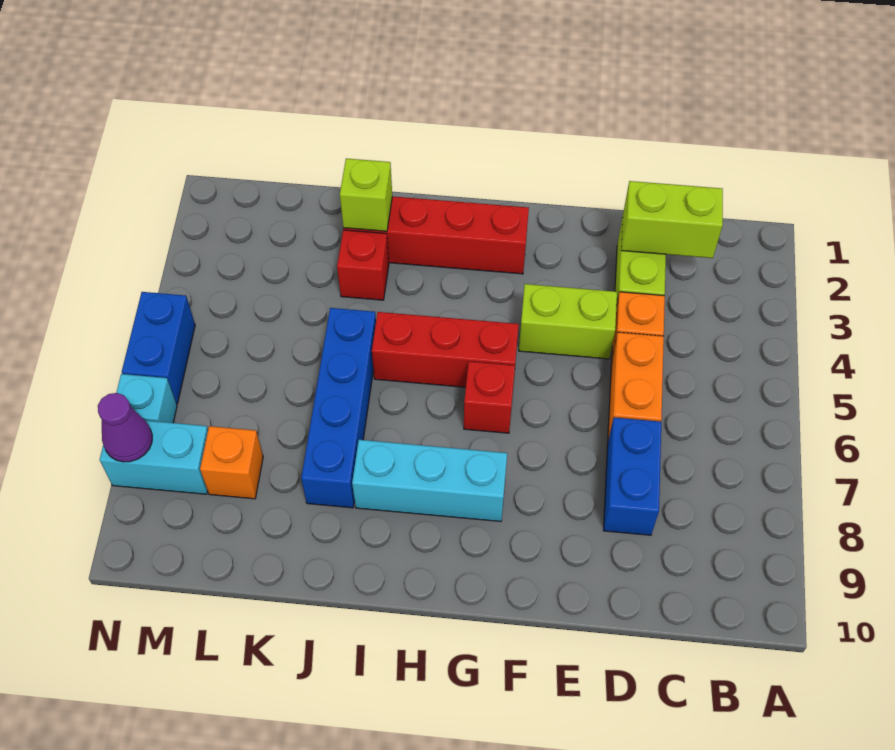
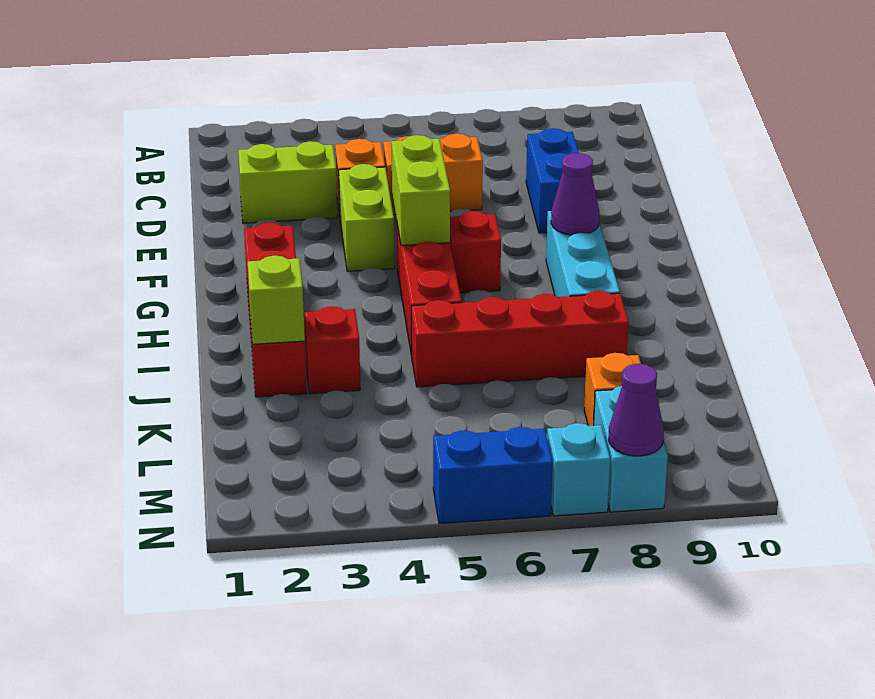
lime 1x2 brick [621,181,723,258] -> lime 1x2 brick moved to [391,135,450,245]
blue 1x2 brick [603,417,661,535] -> blue 1x2 brick turned to [526,128,579,233]
none -> purple 1x1 cone [551,153,599,235]
blue 1x4 brick [301,308,376,508] -> red 1x4 brick [411,291,629,387]

